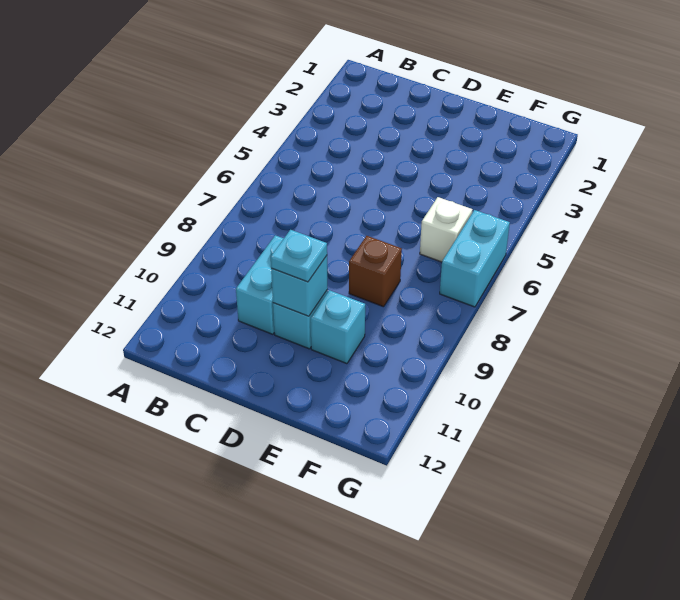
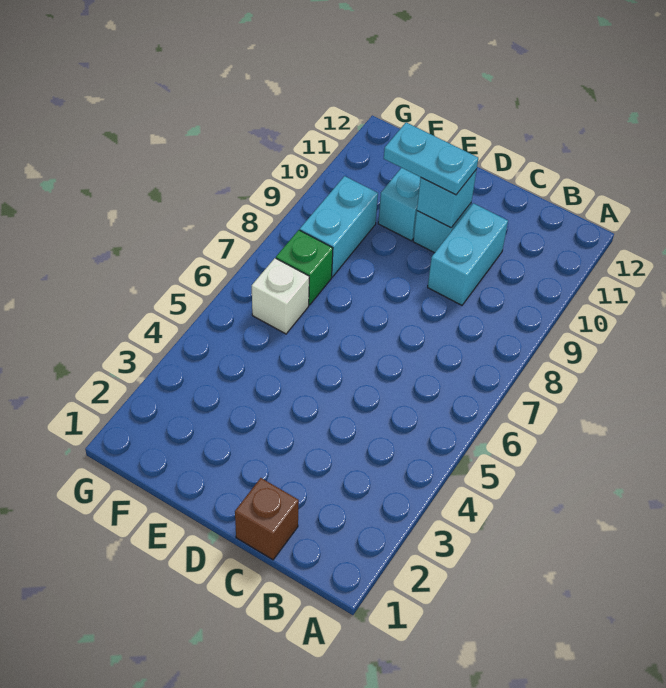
cyan 1x1 plate [271,230,327,282] -> cyan 1x2 plate [384,122,478,195]
brown 1x1 brick [349,236,402,307] -> brown 1x1 brick moved to [235,478,299,560]
none -> green 1x1 brick [276,230,333,305]
cyan 1x2 brick [440,210,510,307] -> cyan 1x2 brick moved to [300,176,378,277]

